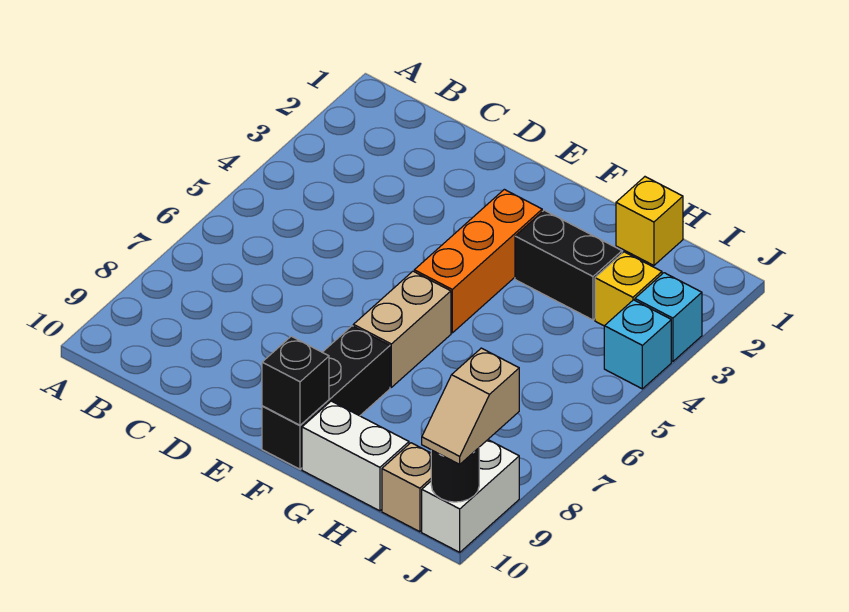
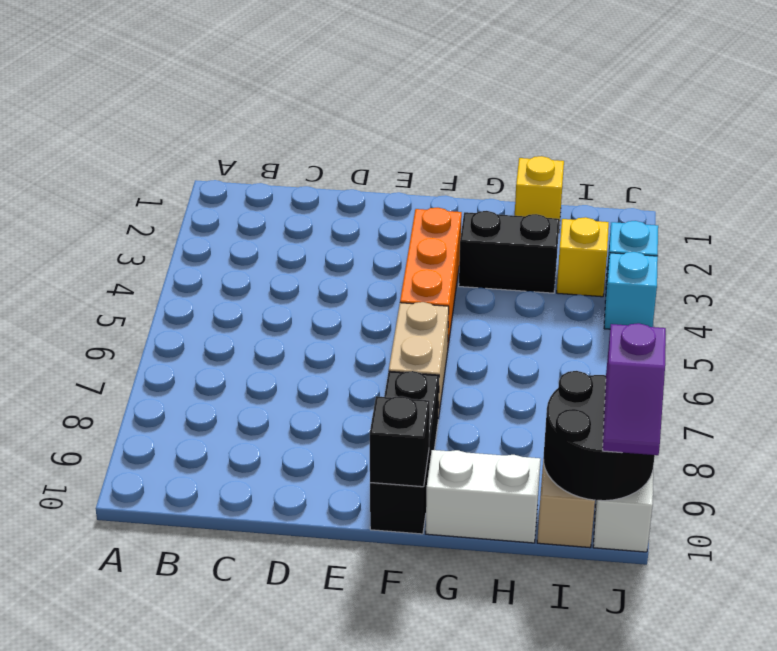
tan 1x2 slope [422,348,519,464] -> purple 1x2 slope [603,323,666,455]
black 1x1 round brick [431,448,479,502] -> black 2x2 round brick [543,371,655,501]

